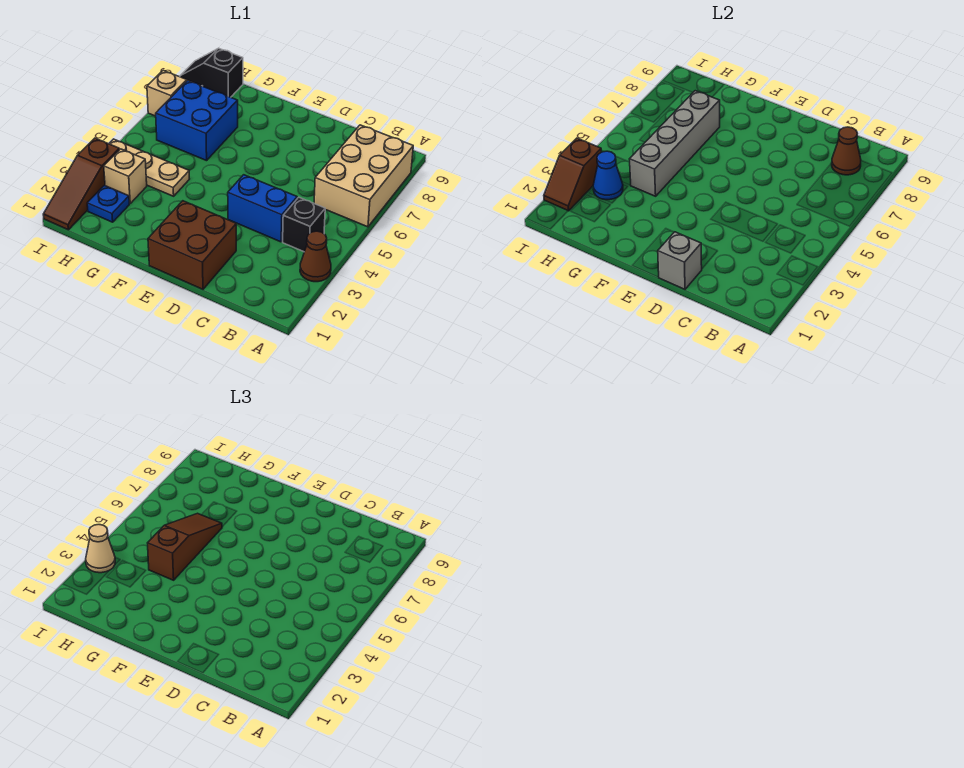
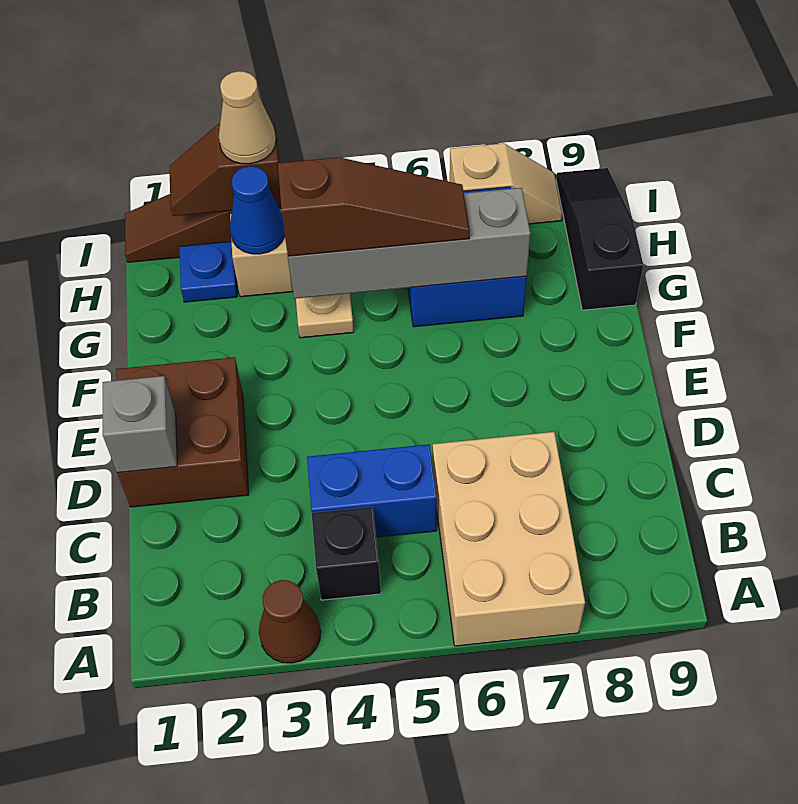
tan 2x3 brick [314,125,413,227] -> tan 2x3 brick turned to [433,432,585,646]
brown 1x1 cone [832,127,861,175] -> none
blue 1x2 brick [228,175,297,242] -> blue 1x2 brick turned to [307,444,437,537]
black 1x2 slope [180,48,243,97] -> black 1x3 slope [556,168,643,310]

